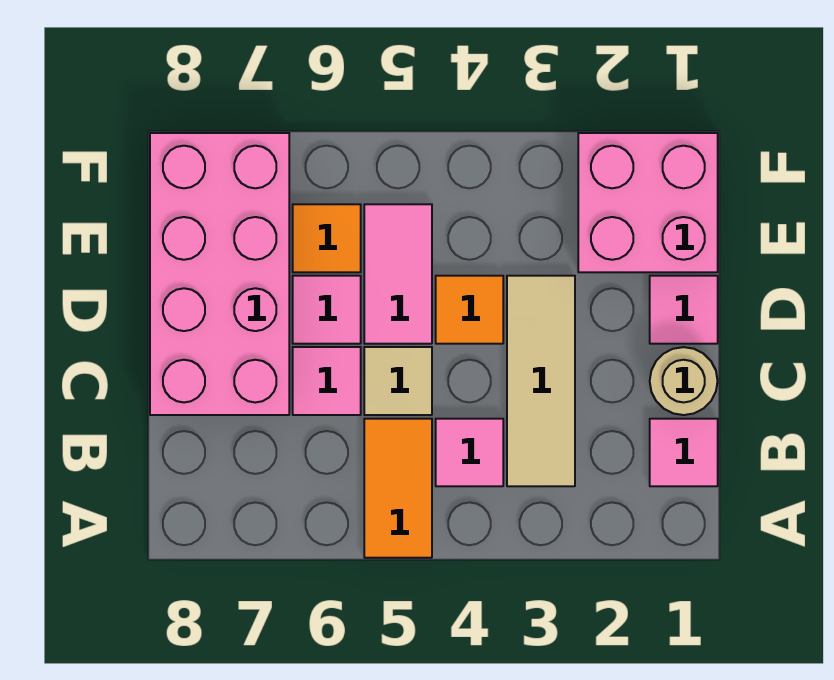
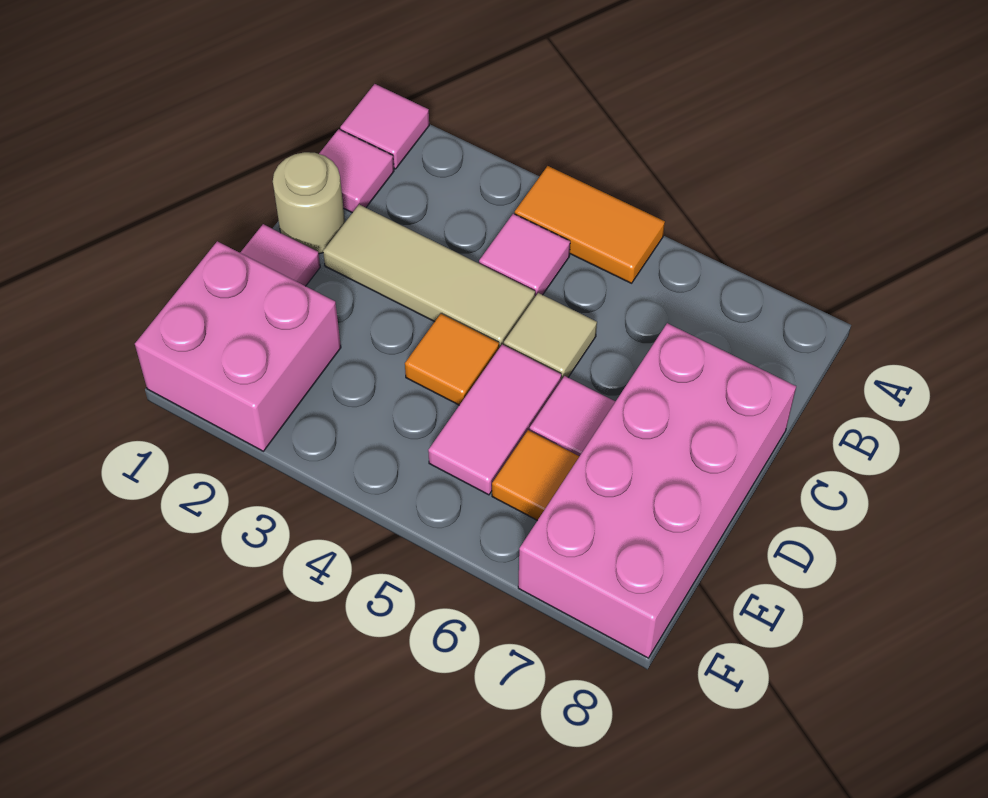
orange 1x2 tile [364,419,432,558] -> orange 1x2 tile turned to [515,166,665,283]
tan 1x3 tile [507,276,575,486] -> tan 1x3 tile turned to [323,205,535,348]
pink 1x1 tile [293,347,361,415] -> pink 1x1 tile moved to [340,84,429,169]

